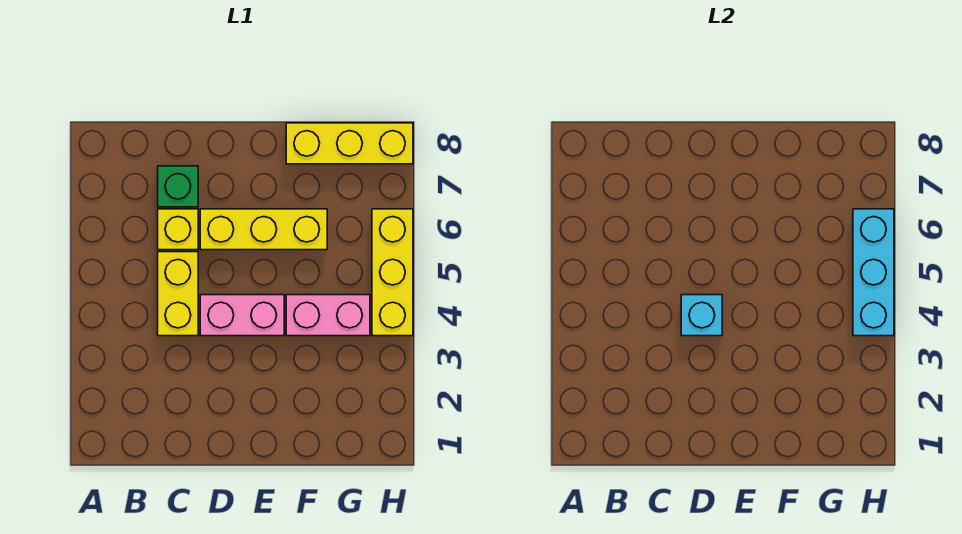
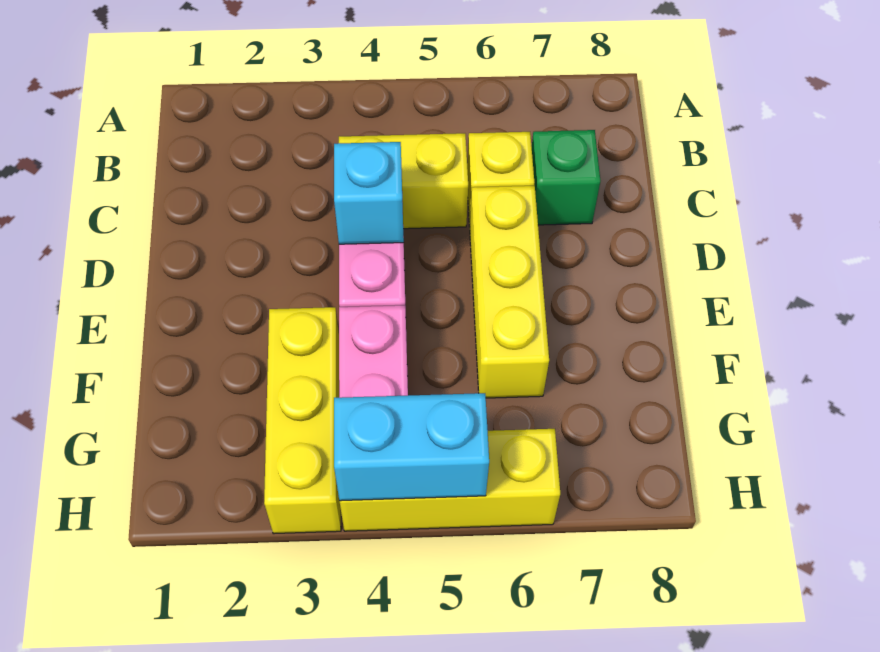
yellow 1x3 brick [286,123,413,164] -> yellow 1x3 brick moved to [264,307,341,534]
cyan 1x3 brick [853,209,894,336] -> cyan 1x2 brick [334,393,489,501]

